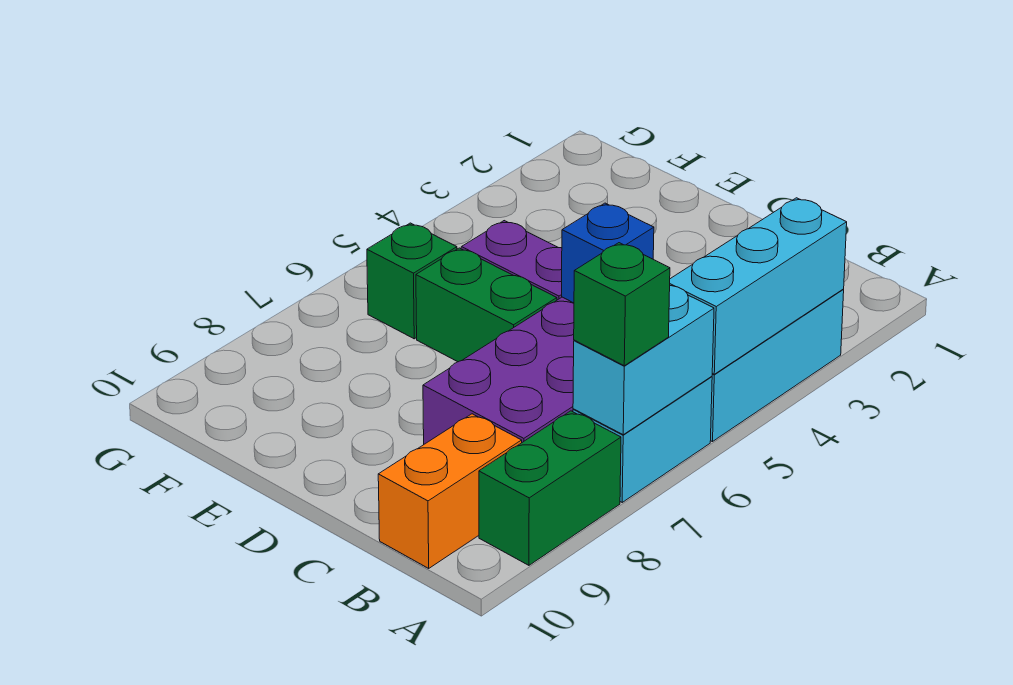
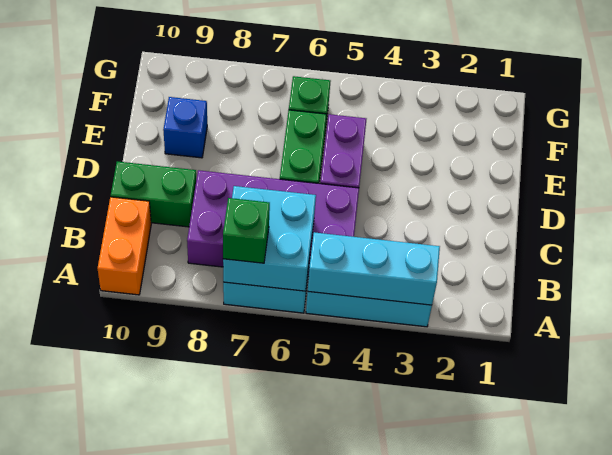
cyan 1x2 brick [573,286,714,435] -> cyan 2x2 brick [223,186,316,291]
green 1x2 brick [479,411,621,565] -> green 1x2 brick moved to [111,161,196,227]
orange 1x2 brick [378,414,522,568] -> orange 1x2 brick turned to [98,197,151,295]
blue 1x1 brick [562,203,654,303] -> blue 1x1 brick moved to [163,97,207,158]

